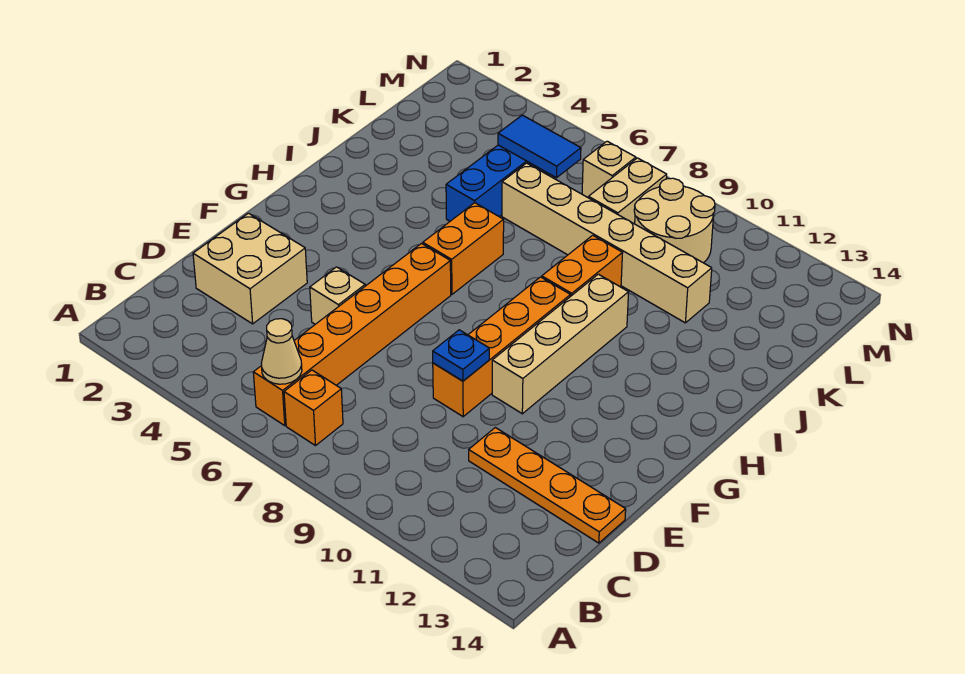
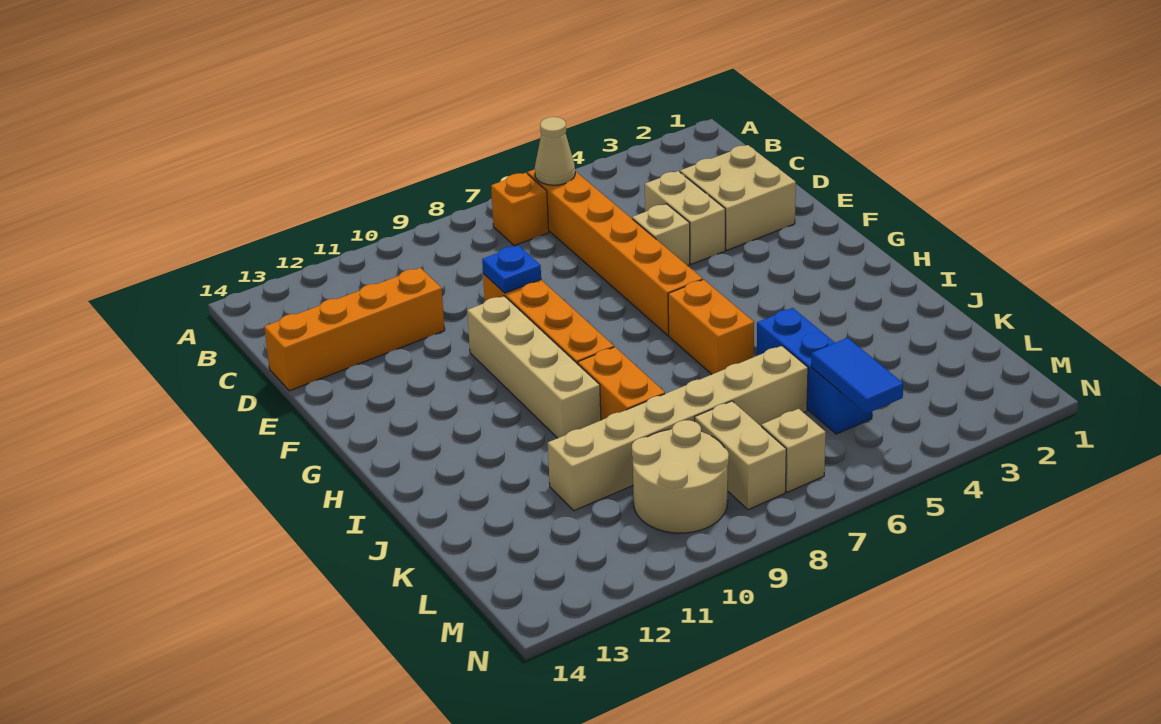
none -> tan 1x2 brick [645,171,725,264]
orange 1x4 plate [469,428,626,543] -> orange 1x4 brick [264,268,445,391]
blue 1x2 tile [498,115,581,178] -> blue 1x2 tile turned to [811,338,903,414]

